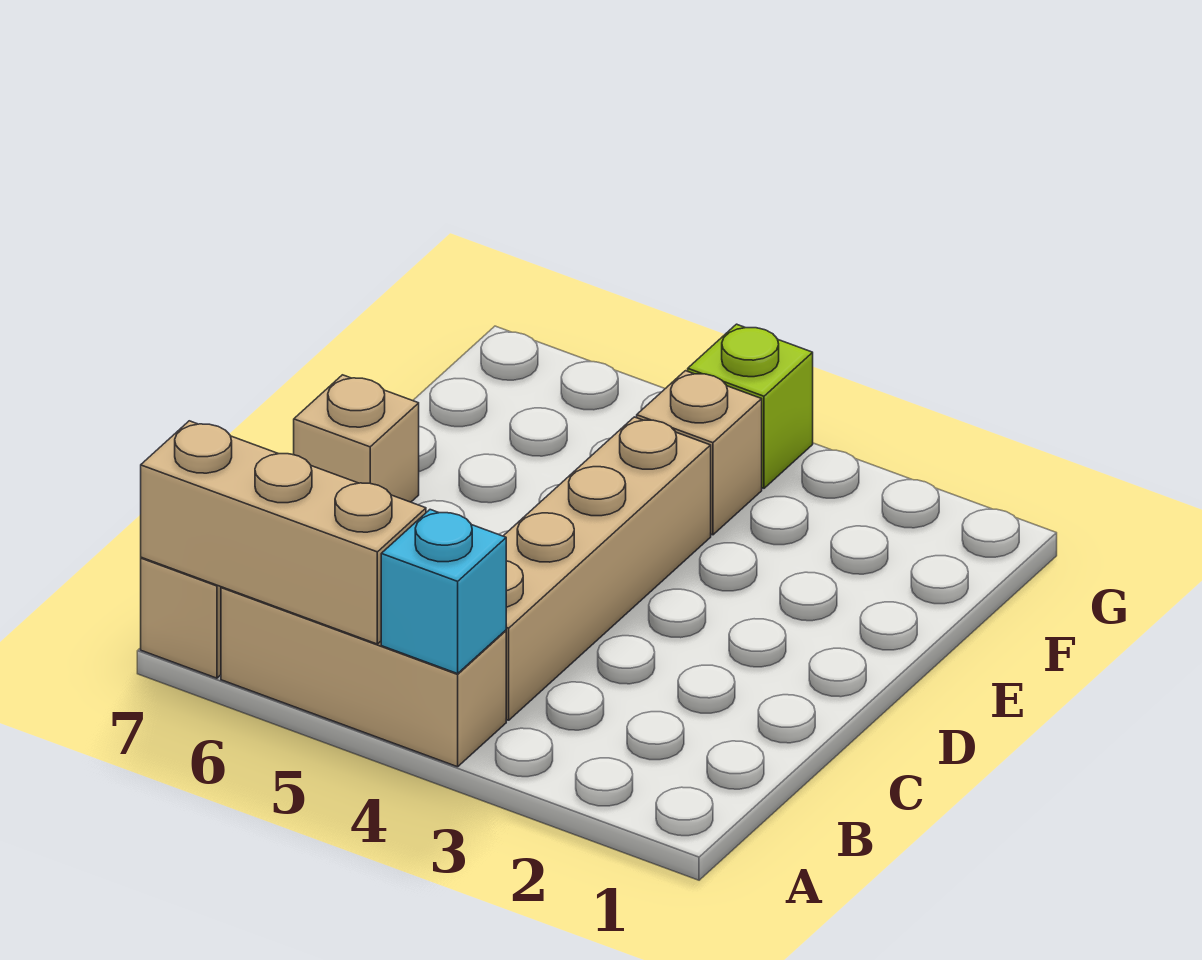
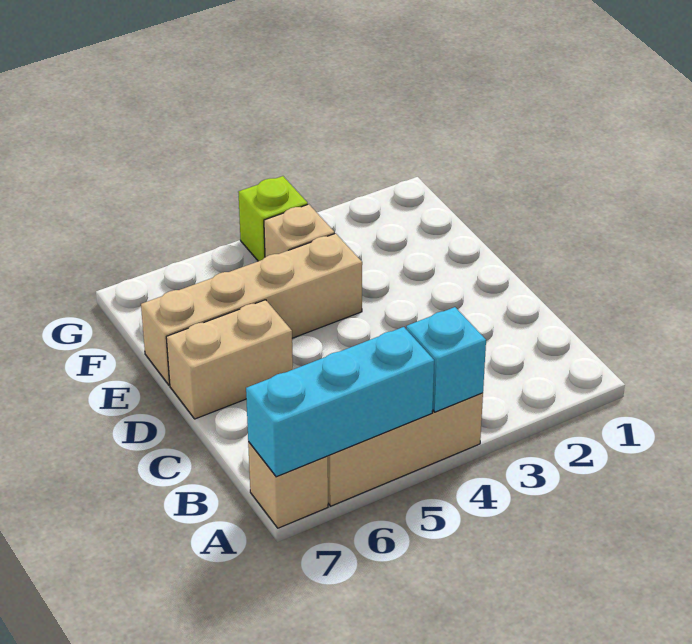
tan 1x3 brick [141,421,426,644] -> cyan 1x3 brick [246,327,434,477]
tan 1x4 brick [504,417,711,720] -> tan 1x4 brick turned to [141,233,362,385]
tan 1x1 brick [294,375,419,502] -> tan 1x2 brick [166,300,293,419]

